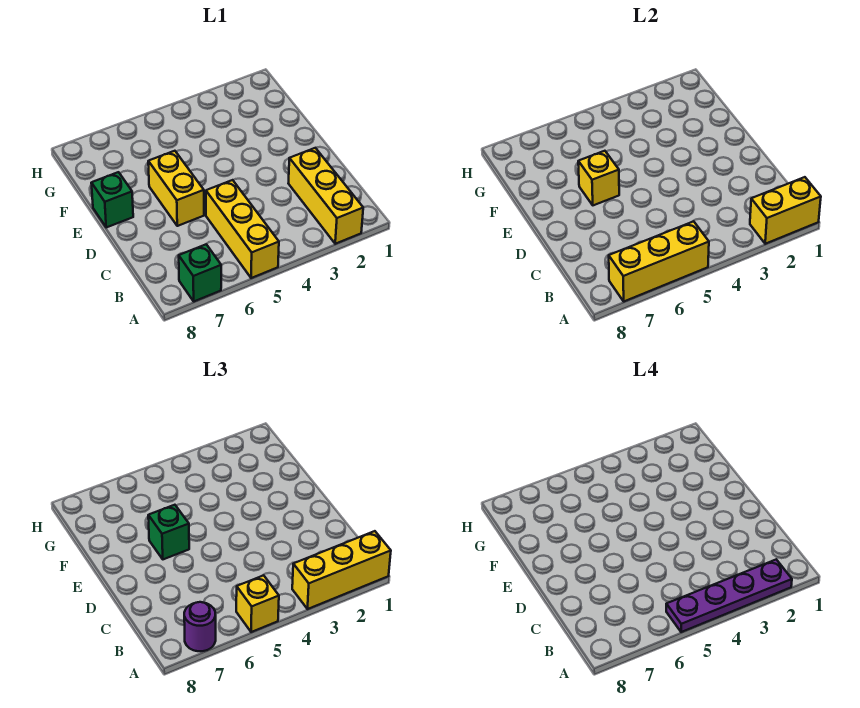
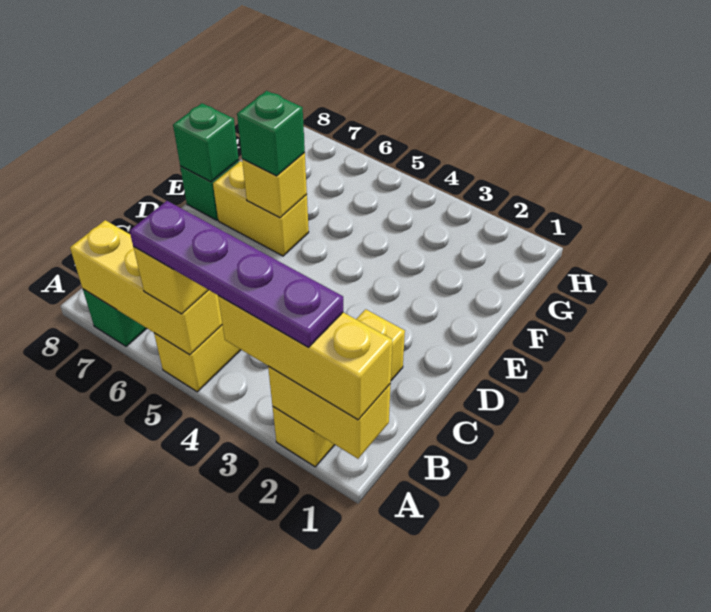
purple 1x1 round brick [184,602,216,651] -> none
yellow 1x2 brick [148,151,204,226] -> yellow 1x2 brick turned to [213,161,309,256]
none -> green 1x1 brick [173,103,239,182]

